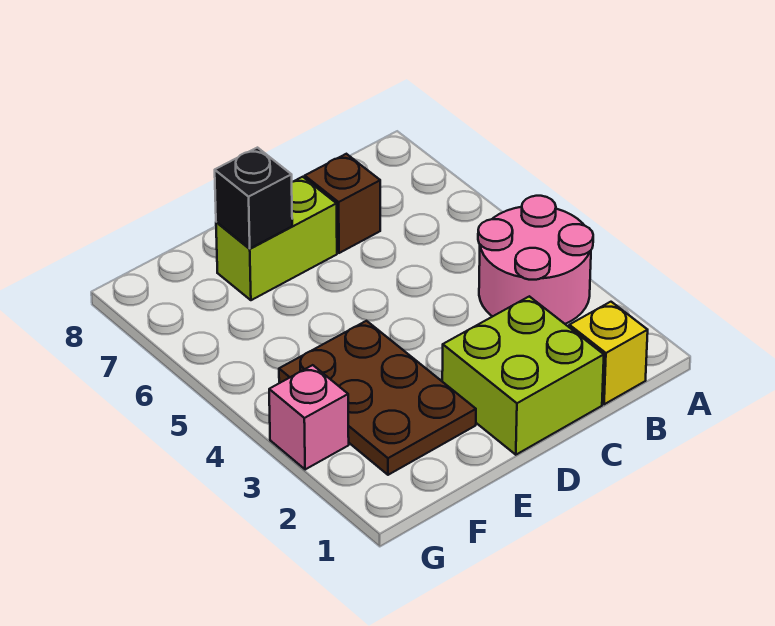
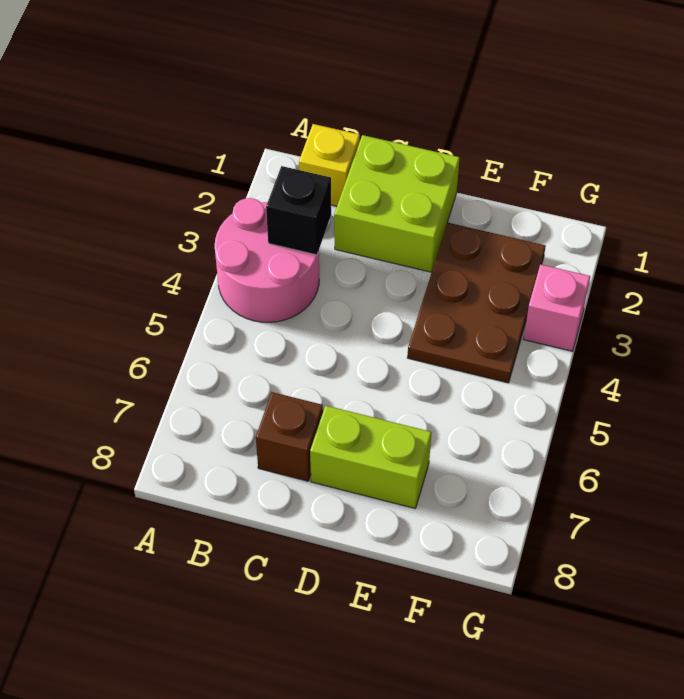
black 1x1 brick [215,148,292,248] -> black 1x1 brick moved to [266,166,331,255]

